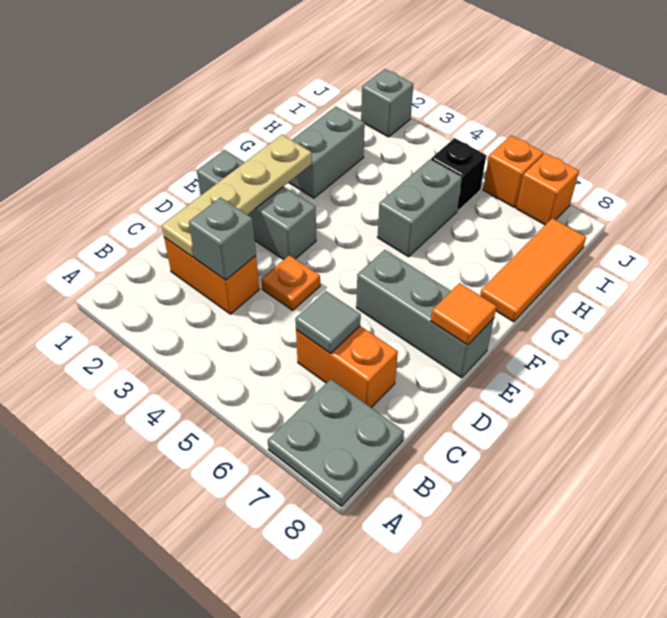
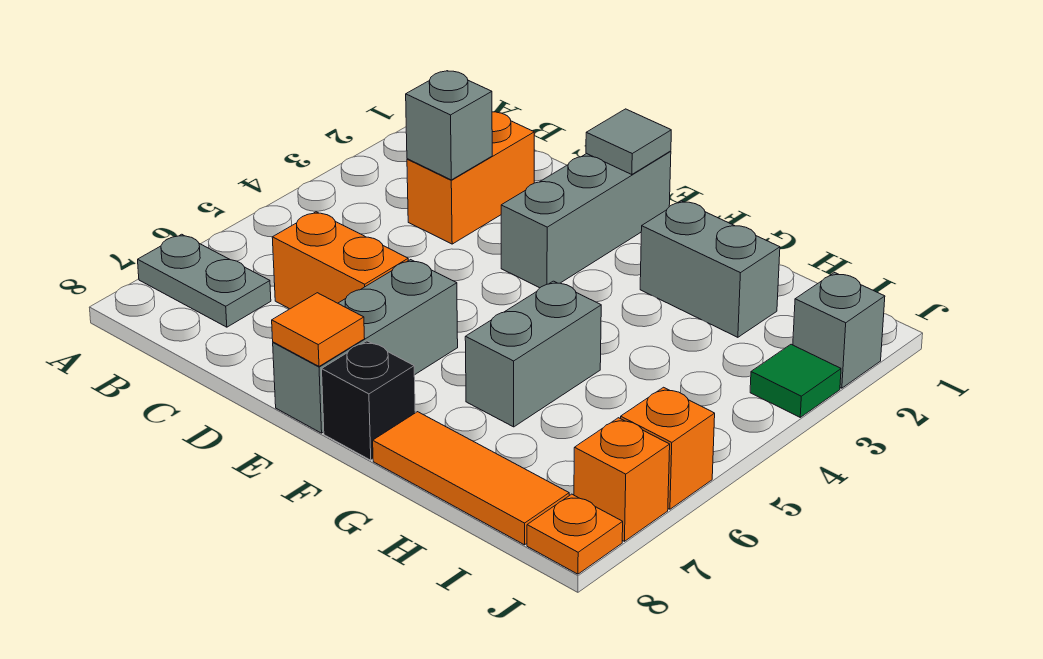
grey 2x2 plate [268,379,404,506] -> grey 1x2 plate [138,234,271,327]
tan 1x4 plate [162,135,312,258] -> none
orange 1x2 brick [296,326,398,408] -> orange 1x2 brick turned to [272,212,408,309]
grey 1x1 tile [295,291,361,353] -> grey 1x1 tile moved to [586,109,671,175]
orange 1x1 plate [261,255,320,310] -> orange 1x1 plate moved to [527,494,623,574]
grey 1x2 brick [377,159,462,257] -> grey 1x2 brick turned to [465,281,601,427]
black 1x1 brick [431,138,486,211] -> black 1x1 brick moved to [322,341,415,460]
none -> green 1x1 tile [750,344,841,417]

